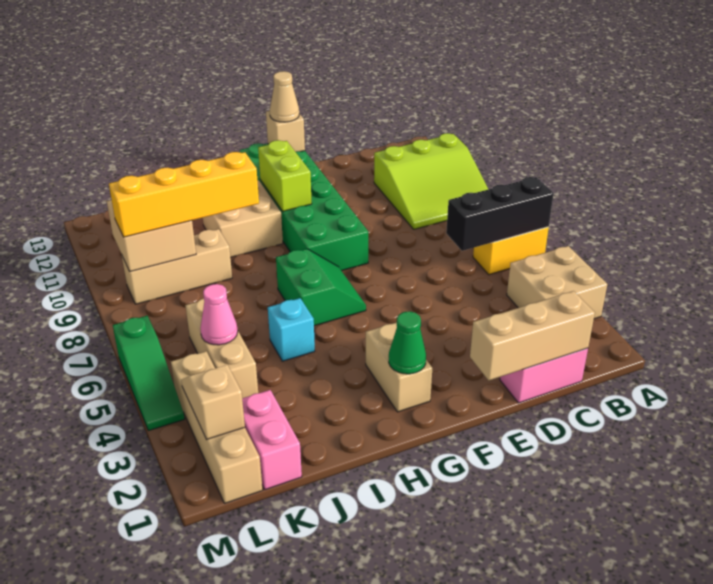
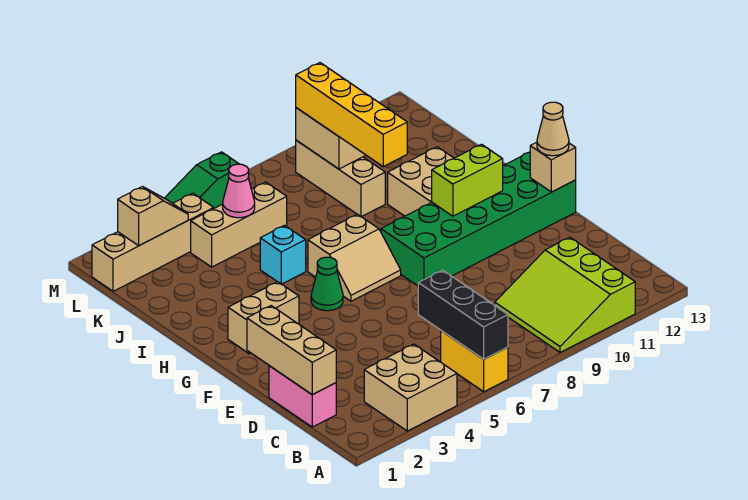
green 1x1 cone [389,311,426,374] -> green 1x1 cone moved to [311,257,343,311]
green 2x2 slope [276,249,366,326] -> tan 2x2 slope [308,214,401,301]
pink 1x2 brick [242,390,302,490] -> none

